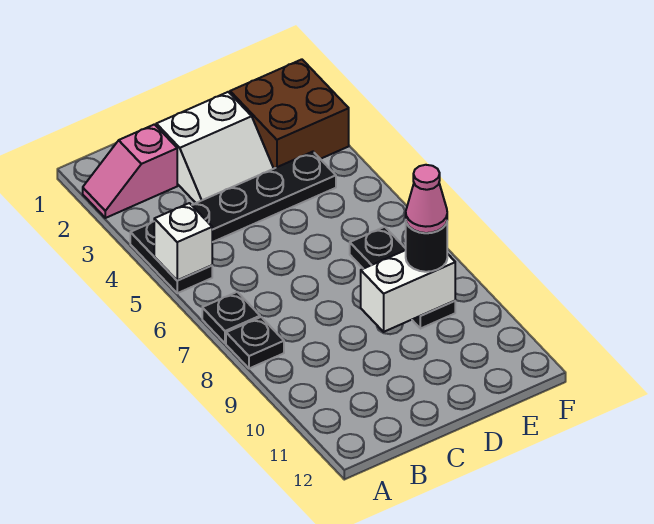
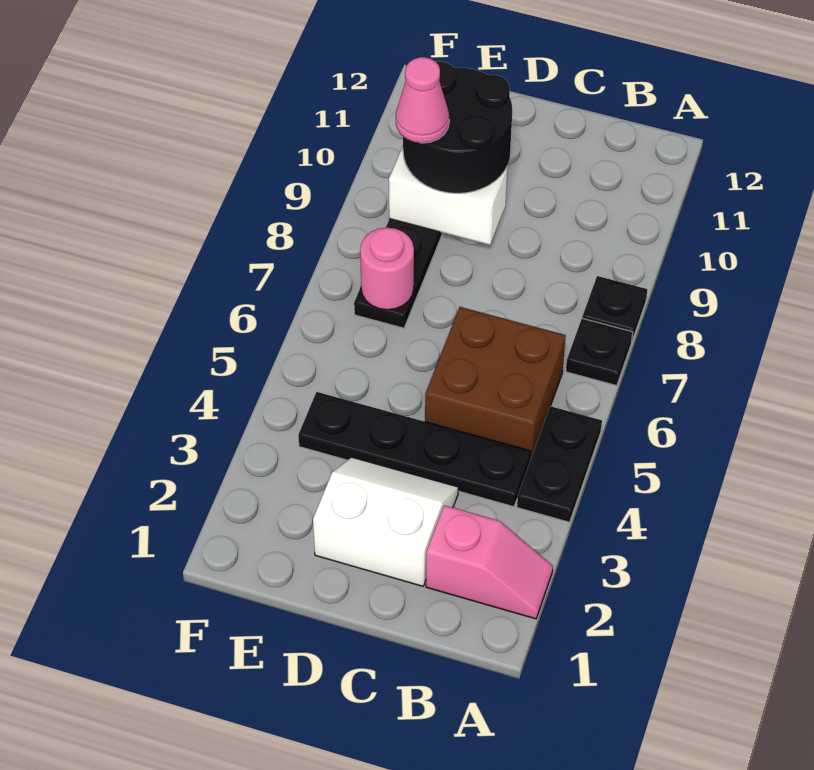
white 1x1 brick [154,203,212,280] -> none
brown 2x2 brick [230,59,349,168] -> brown 2x2 brick moved to [425,307,566,460]
none -> pink 1x1 round brick [360,228,414,310]
black 1x1 round brick [406,223,447,272] -> black 2x2 round brick [403,62,512,193]

